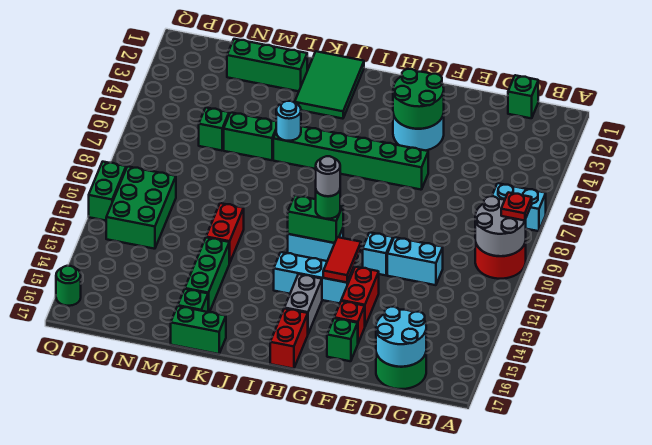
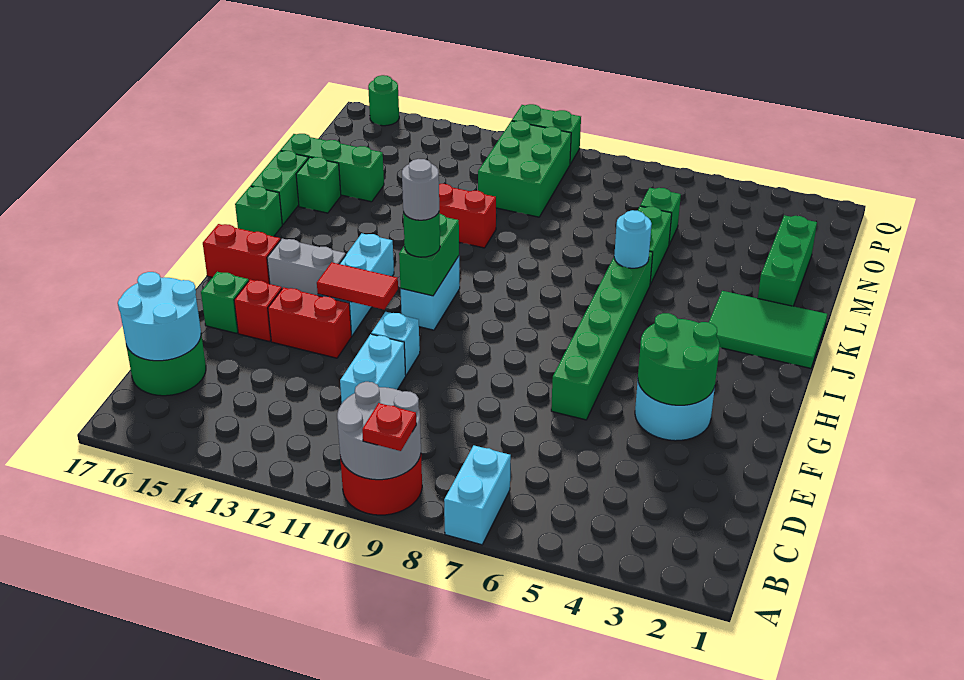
green 1x1 brick [508,75,538,118] -> green 1x1 brick moved to [235,186,282,236]
green 1x3 brick [185,238,229,312] -> green 1x3 brick moved to [280,134,384,202]
green 2x3 brick [106,166,176,249] -> green 2x3 brick turned to [478,121,571,217]

